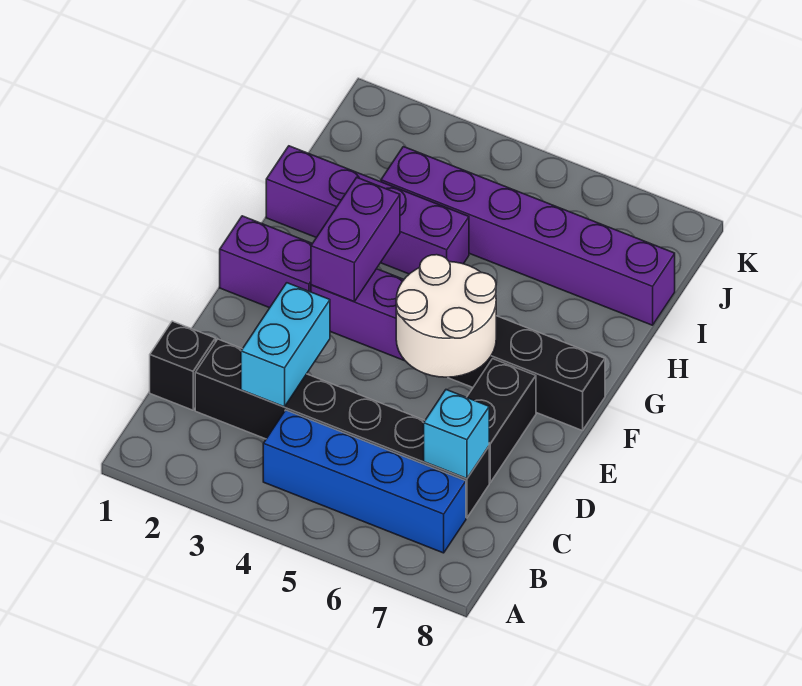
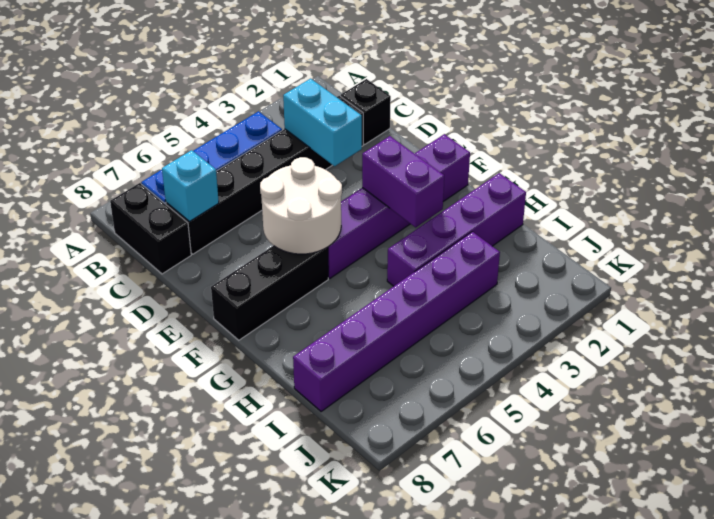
black 1x2 brick [467,359,536,483] -> black 1x2 brick moved to [110,183,191,274]

